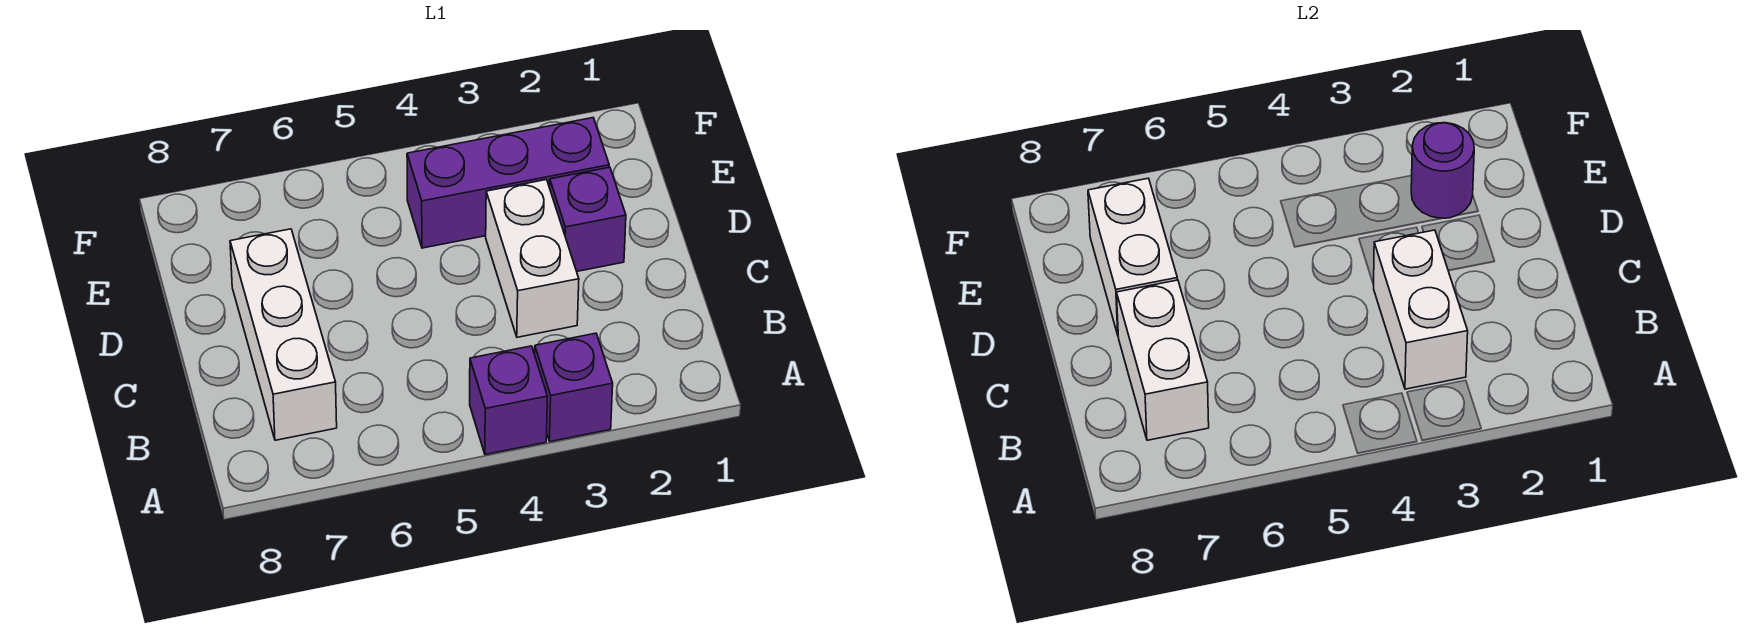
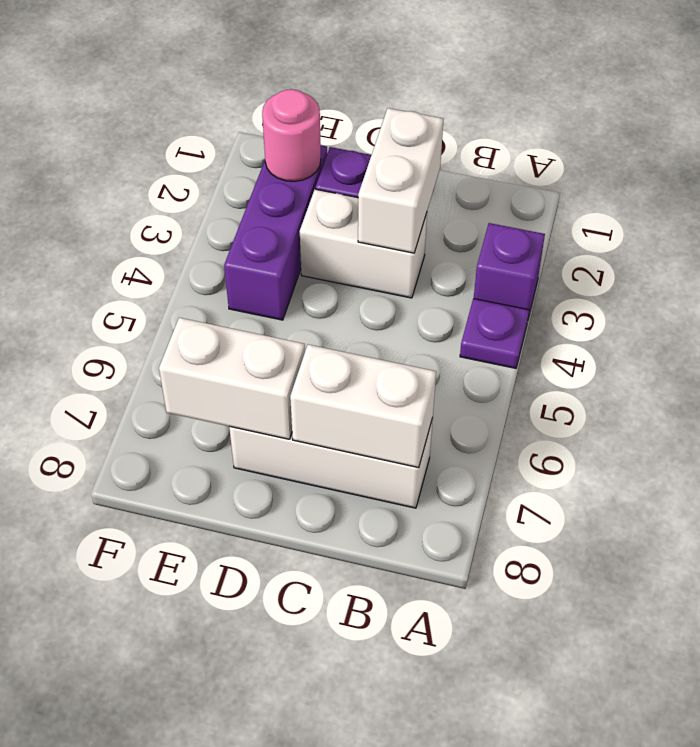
purple 1x1 brick [470,346,548,455] -> purple 1x1 plate [460,299,529,368]
white 1x2 brick [1374,230,1468,389] -> white 1x2 brick turned to [358,108,444,253]
purple 1x1 round brick [1411,123,1474,218] -> pink 1x1 round brick [262,89,321,181]

